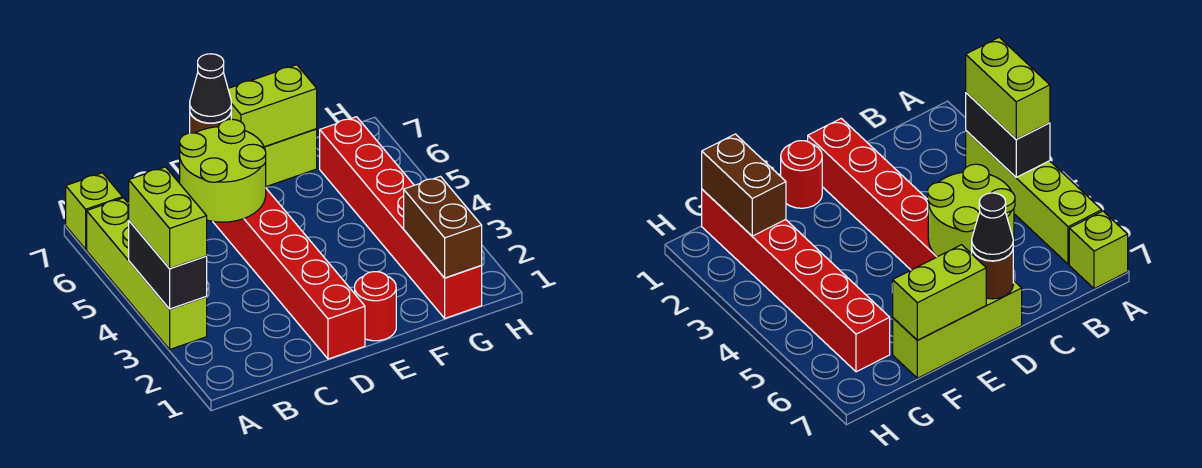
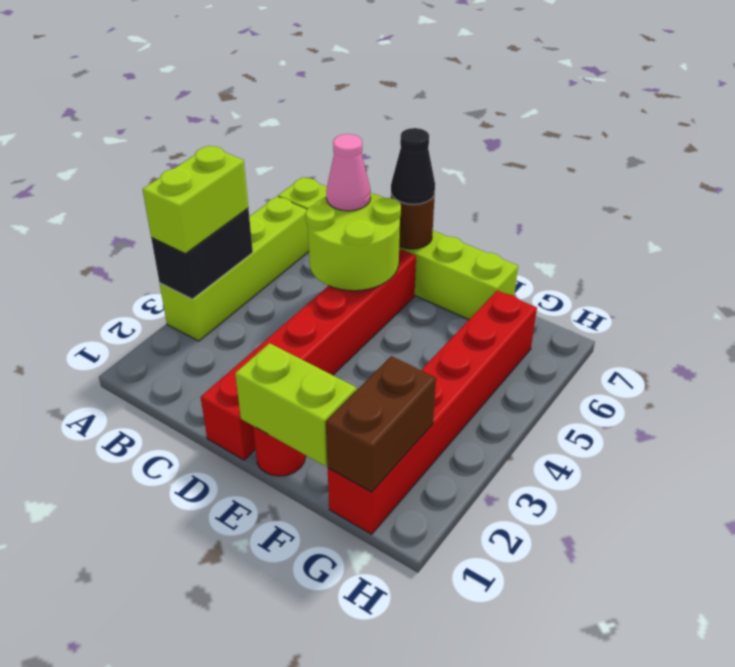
none -> pink 1x1 cone [326,134,371,211]
lime 1x2 brick [228,65,317,147] -> lime 1x2 brick moved to [235,343,357,466]

